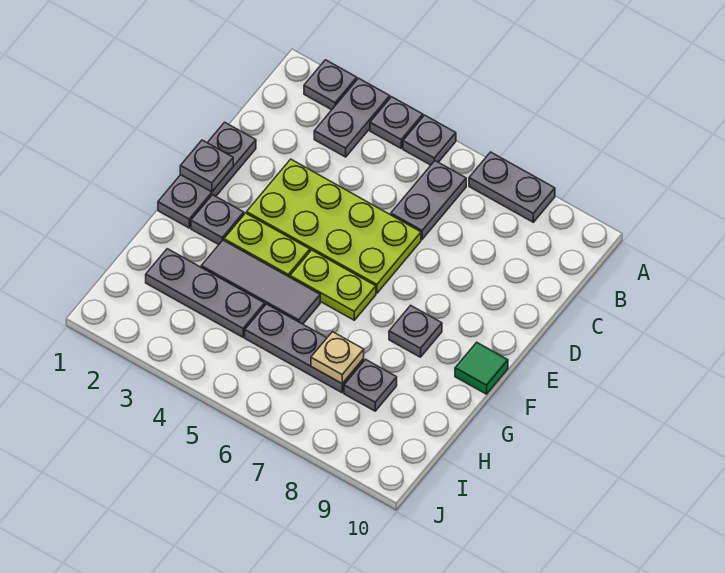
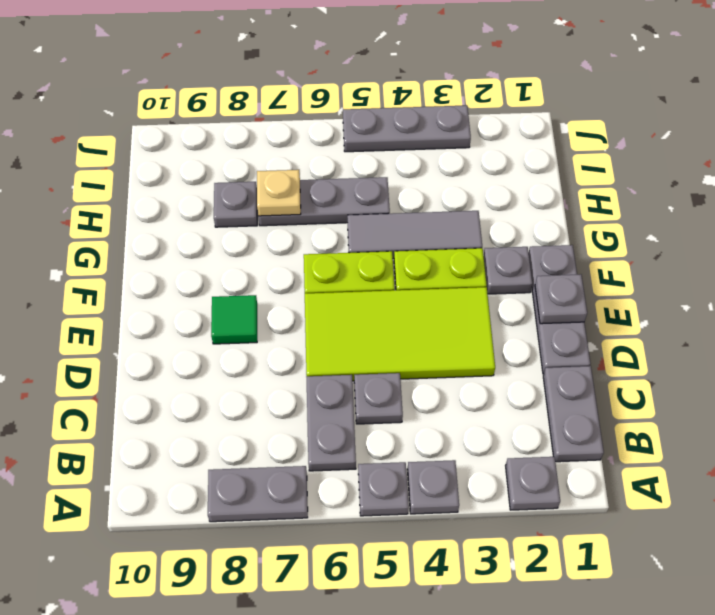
grey 1x2 plate [314,78,390,157] -> grey 1x2 plate moved to [543,366,604,462]
lime 2x4 plate [247,159,421,293] -> lime 2x4 tile [305,287,495,381]
grey 1x1 plate [389,305,442,357] -> grey 1x1 plate moved to [354,373,403,424]
green 1x1 tile [455,342,508,394] -> green 1x1 tile moved to [211,295,257,344]
grey 1x3 plate [146,249,265,337] -> grey 1x3 plate moved to [343,105,471,152]

